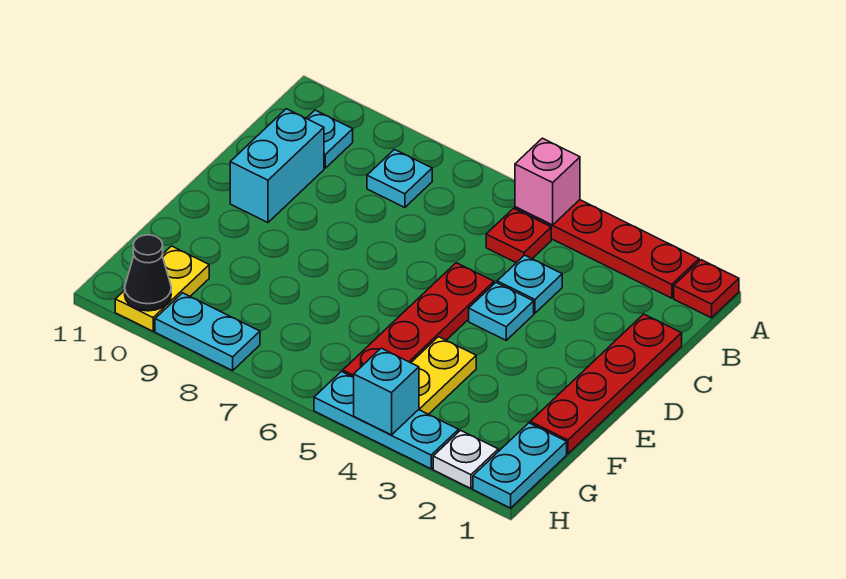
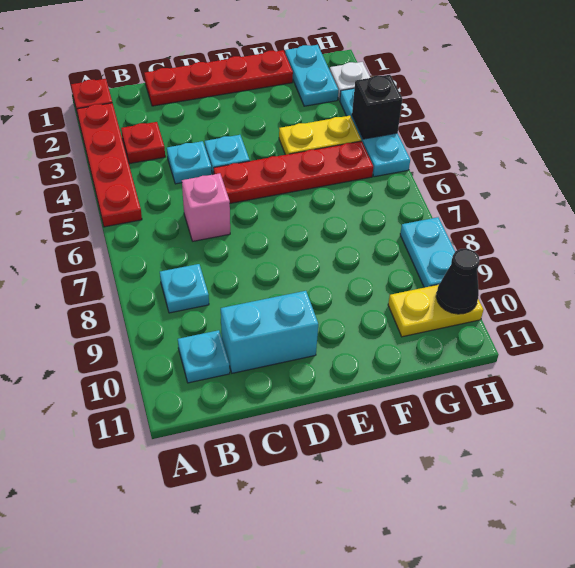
pink 1x1 brick [515,138,580,225] -> pink 1x1 brick moved to [182,173,230,241]
red 1x1 plate [486,208,551,263] -> red 1x1 plate moved to [121,122,165,164]
cyan 1x2 plate [473,423,567,508] -> cyan 1x2 plate turned to [285,45,338,106]
cyan 1x1 brick [354,348,419,435] -> black 1x1 brick [352,75,402,139]

